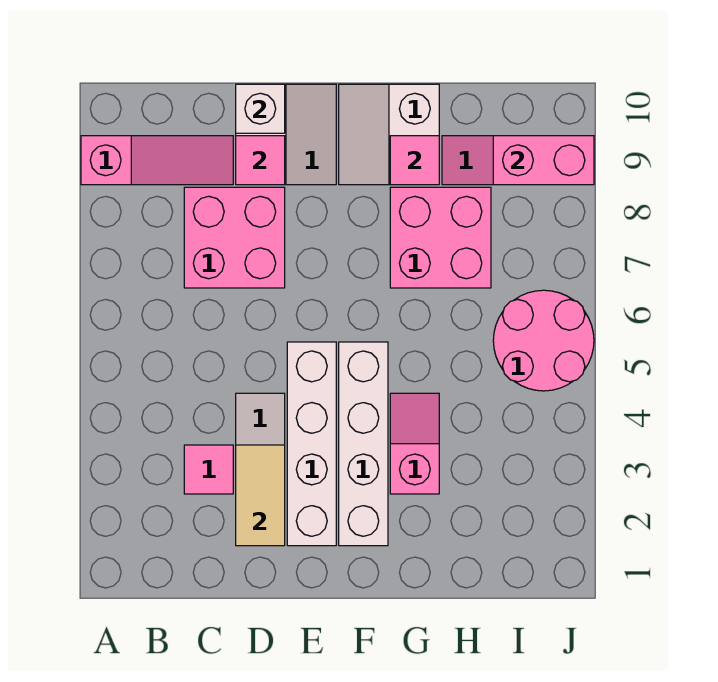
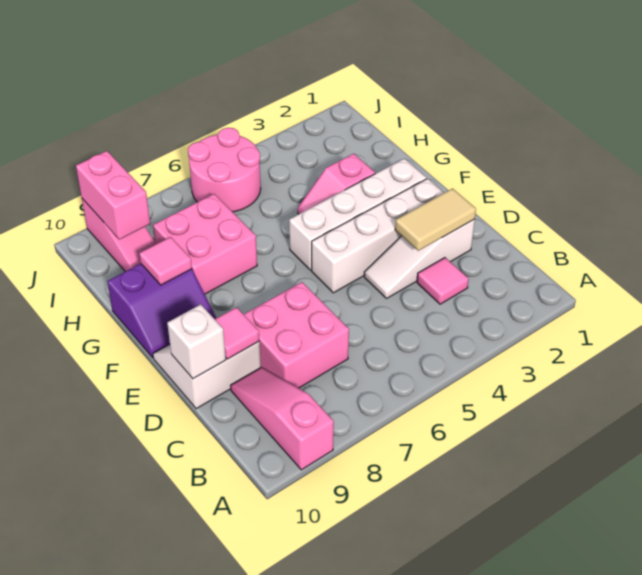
white 2x2 slope [339,84,439,185] -> purple 2x2 slope [107,264,216,358]

